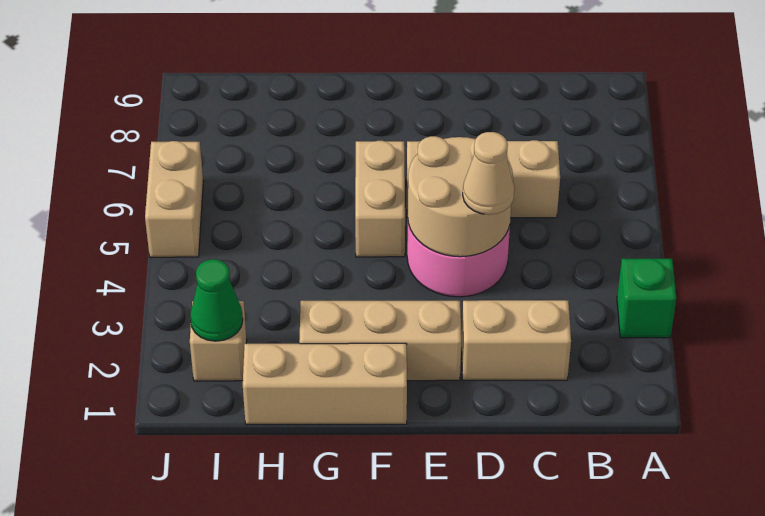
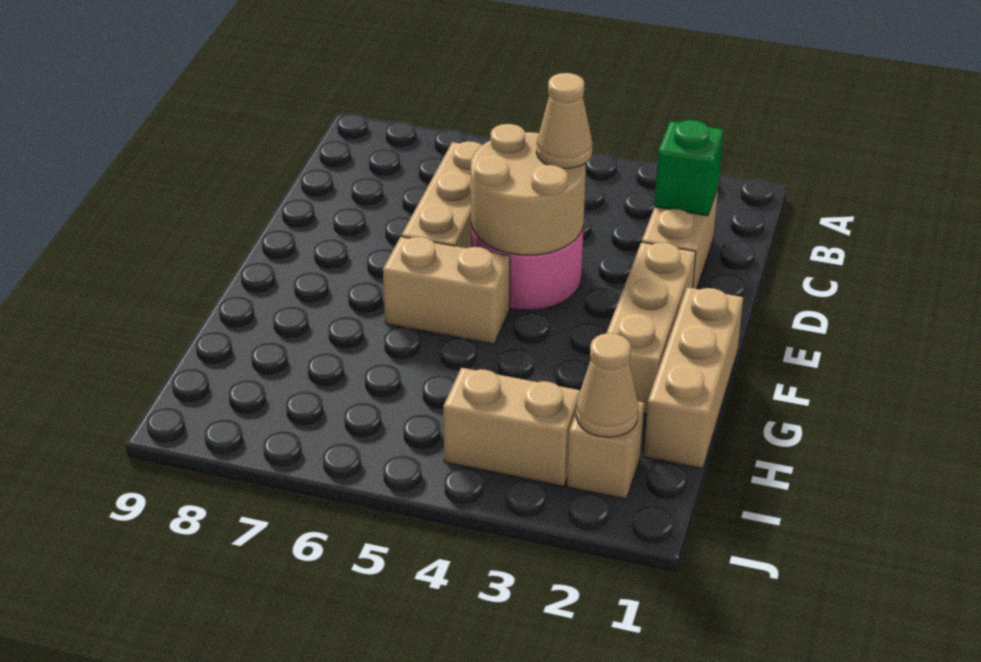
green 1x1 brick [617,259,677,338] -> green 1x1 brick moved to [654,120,724,216]
green 1x1 cone [190,259,243,341] -> tan 1x1 cone [576,333,639,437]
tan 1x2 brick [145,141,203,257] -> tan 1x2 brick moved to [443,368,580,486]

